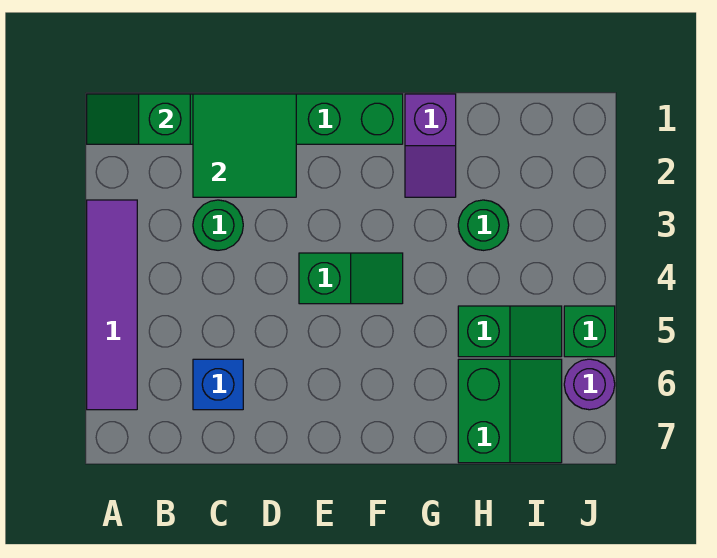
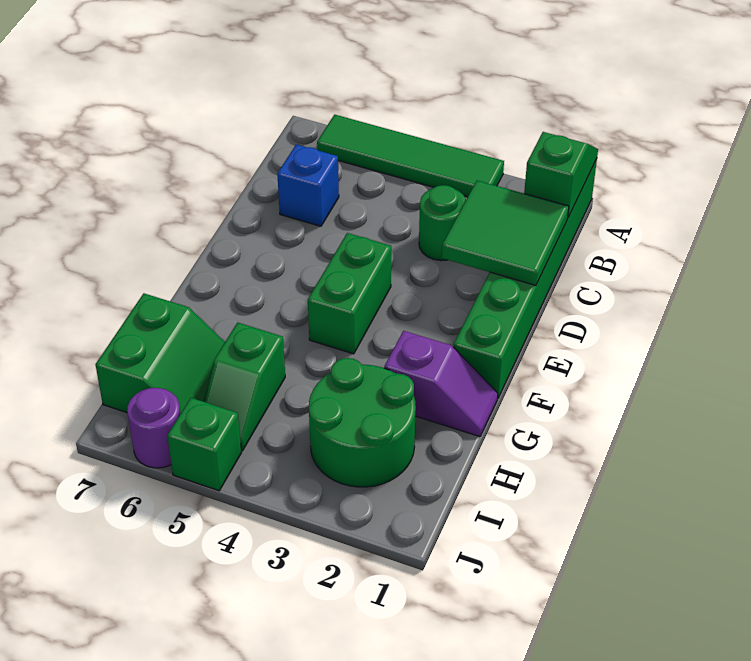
purple 1x4 tile [87,200,137,410] -> green 1x4 tile [317,115,504,197]
green 1x2 slope [299,253,403,304] -> green 1x2 brick [308,233,391,354]
purple 1x2 slope [405,94,456,197] -> purple 1x2 slope turned to [384,331,498,437]
green 1x1 round brick [458,200,509,250] -> green 2x2 round brick [309,358,416,487]
green 2x2 slope [458,359,562,463] -> green 2x2 slope turned to [95,293,225,413]

